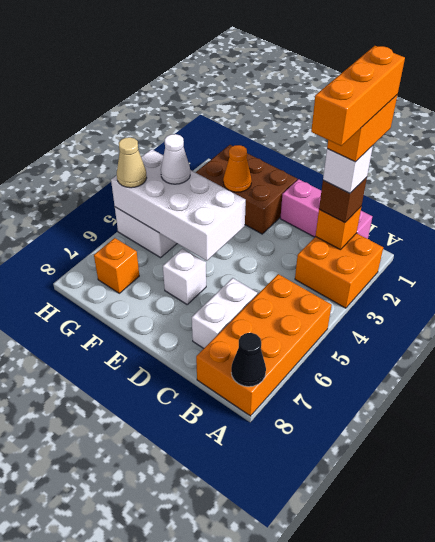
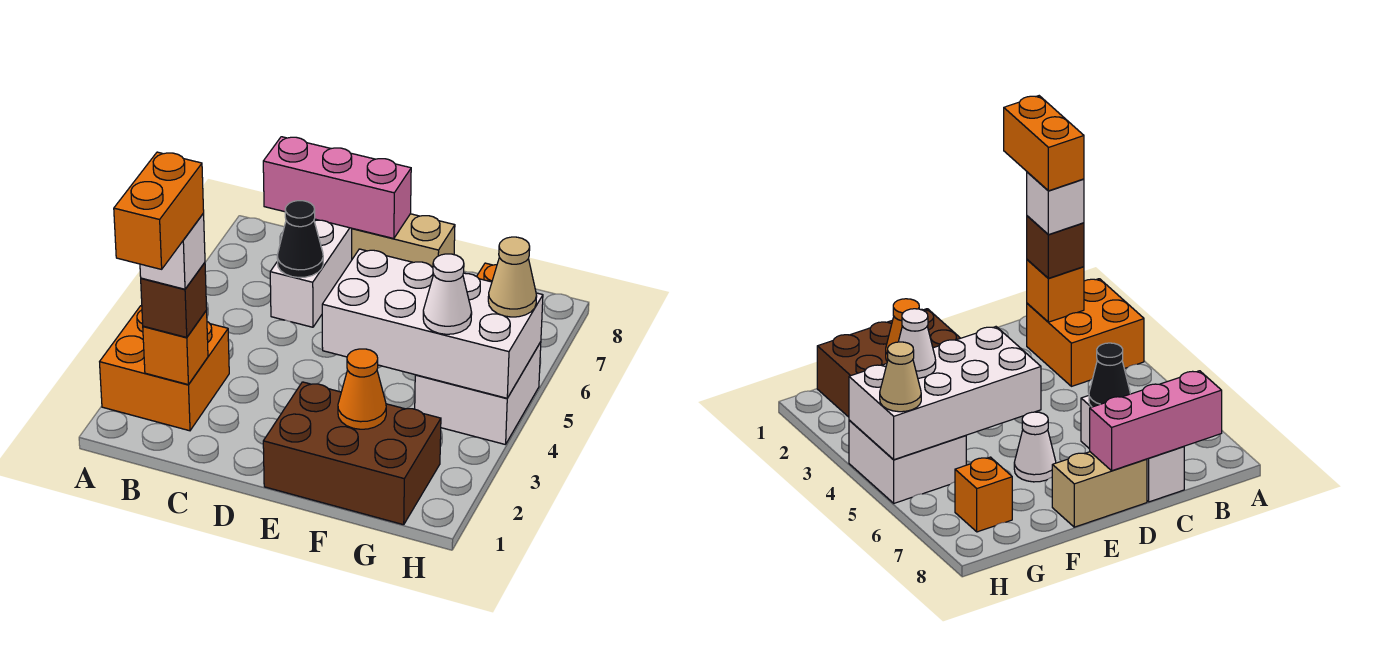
orange 2x4 brick [196,274,332,416] -> none
black 1x1 cone [231,333,266,387] -> black 1x1 cone moved to [277,201,323,278]
pink 1x3 brick [280,179,372,239] -> pink 1x3 brick moved to [263,137,411,239]
orange 1x3 brick [311,46,405,146] -> none
white 1x2 brick [192,278,257,348] -> white 1x3 brick [270,219,352,327]
none -> tan 1x2 brick [352,214,455,267]
white 1x1 brick [163,248,206,304] -> white 1x1 cone [1014,412,1056,482]

